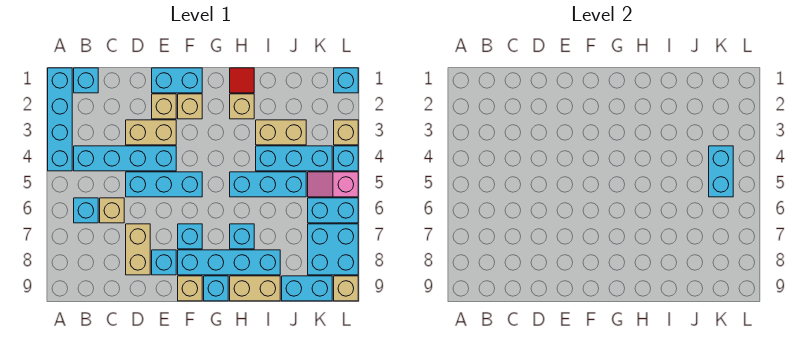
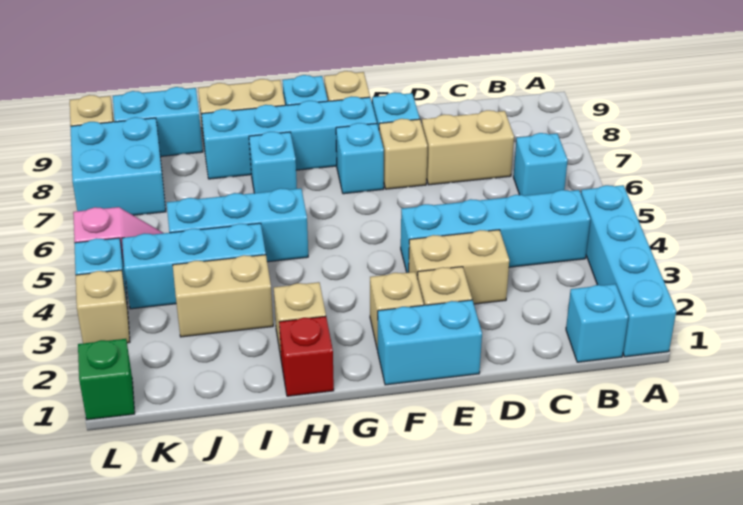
tan 1x1 brick [100,198,124,223] -> tan 1x1 brick moved to [379,119,428,189]
cyan 1x3 brick [126,172,202,197] -> none
tan 1x2 brick [126,224,150,275] -> tan 1x2 brick turned to [422,110,514,185]
red 1x1 tile [230,68,254,93] -> red 1x1 brick [279,316,334,396]
cyan 1x2 brick [709,146,733,197] -> none
cyan 1x2 brick [308,198,358,223] -> none
cyan 1x1 brick [334,68,358,93] -> green 1x1 brick [78,339,135,420]

